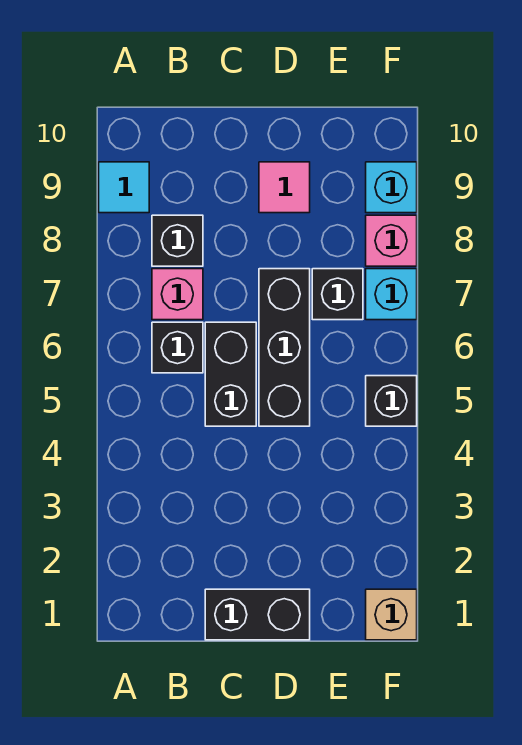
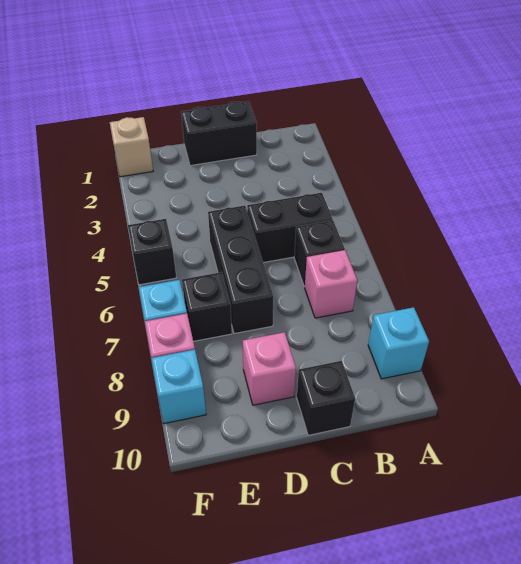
cyan 1x1 tile [99,162,149,213] -> cyan 1x1 brick [368,307,429,379]
black 1x1 brick [152,215,203,266] -> black 1x1 brick moved to [297,361,355,435]
black 1x2 brick [205,322,256,426] -> black 1x2 brick turned to [247,193,333,263]
pink 1x1 tile [259,162,310,213] -> pink 1x1 brick [243,332,296,405]

